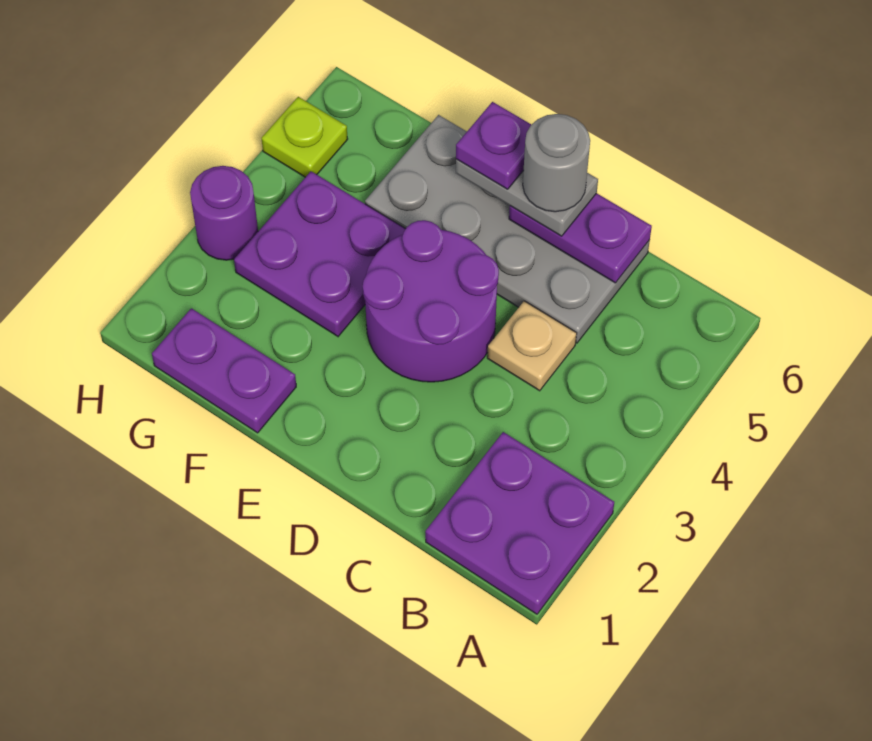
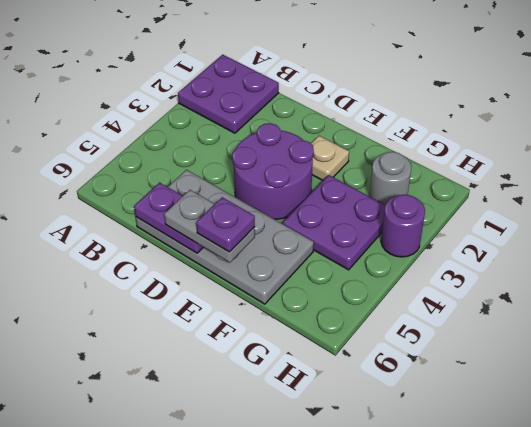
tan 1x1 plate [487,301,577,391] -> tan 1x1 plate moved to [311,136,349,180]
grey 1x1 round brick [523,114,590,212] -> grey 1x1 round brick moved to [369,152,412,205]
purple 1x2 plate [152,308,296,433] -> none
lime 1x1 plate [262,97,348,177] -> none

